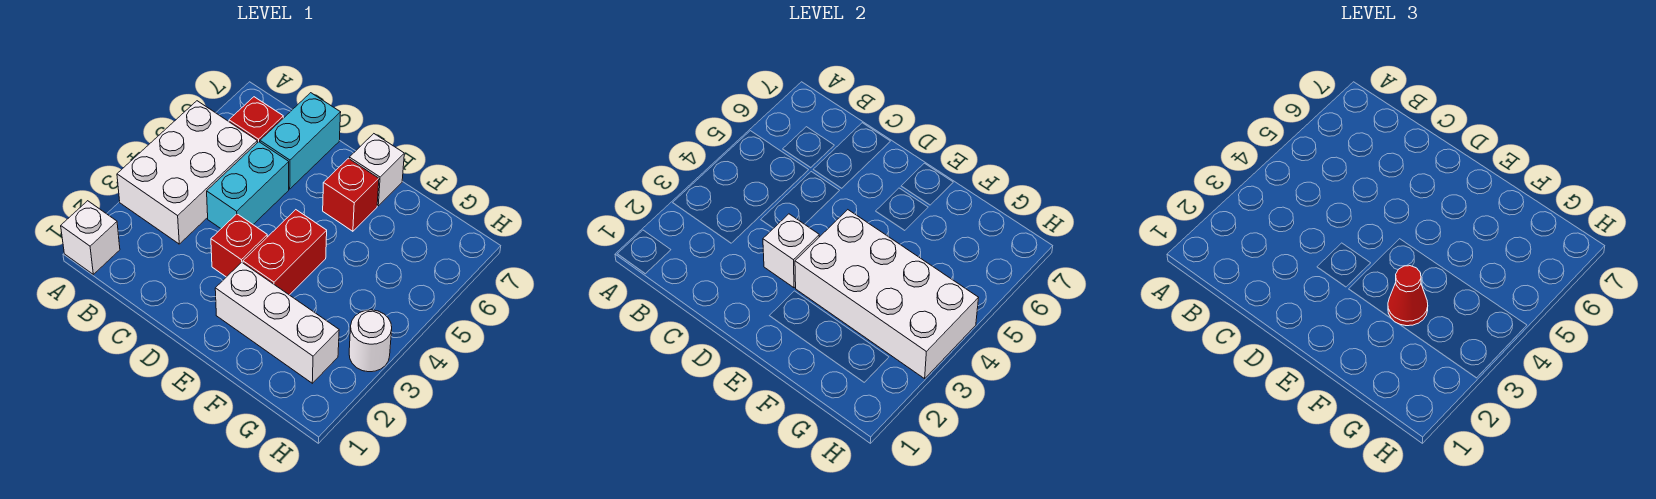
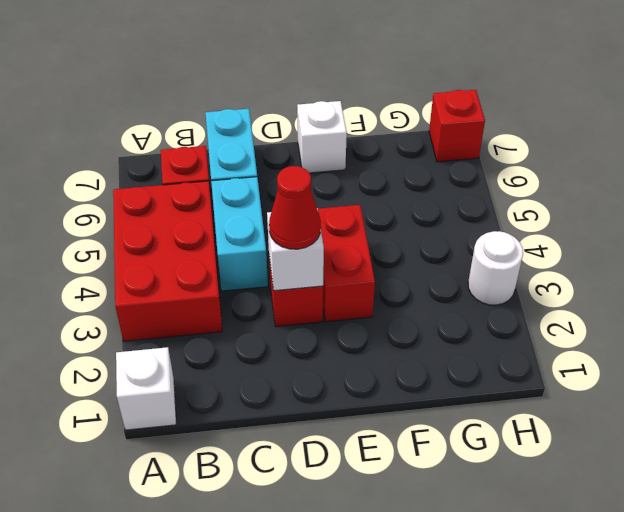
white 2x3 brick [117,101,257,244] -> red 2x3 brick [113,181,222,341]
white 1x3 brick [215,262,339,383] -> none
white 2x4 brick [795,210,978,379] -> none
red 1x1 brick [323,158,379,231] -> red 1x1 brick moved to [429,90,485,162]
red 1x1 cone [1388,266,1428,326] -> red 1x1 cone moved to [269,166,321,249]

